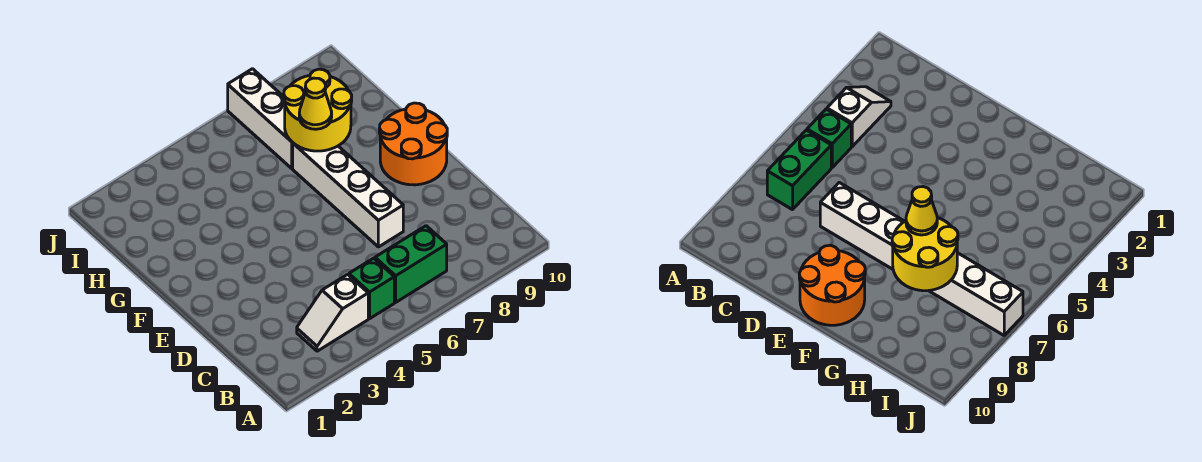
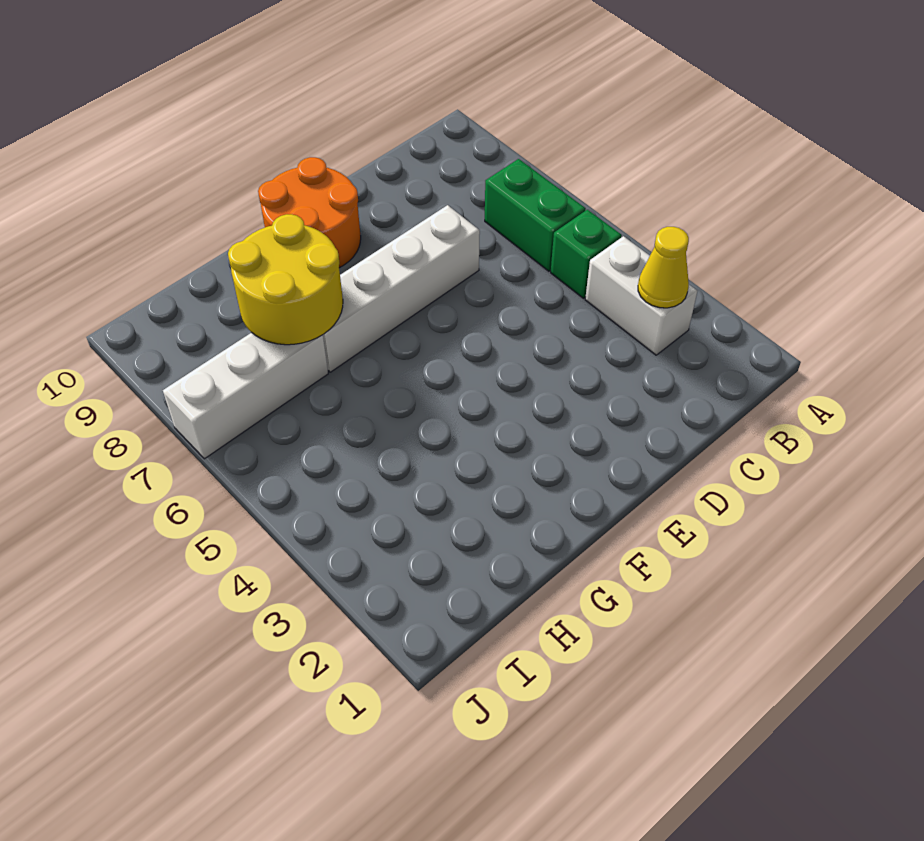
white 1x2 slope [297,274,368,351] -> white 1x2 brick [585,236,697,355]
yellow 1x1 cone [299,78,332,129] -> yellow 1x1 cone moved to [638,227,689,308]

